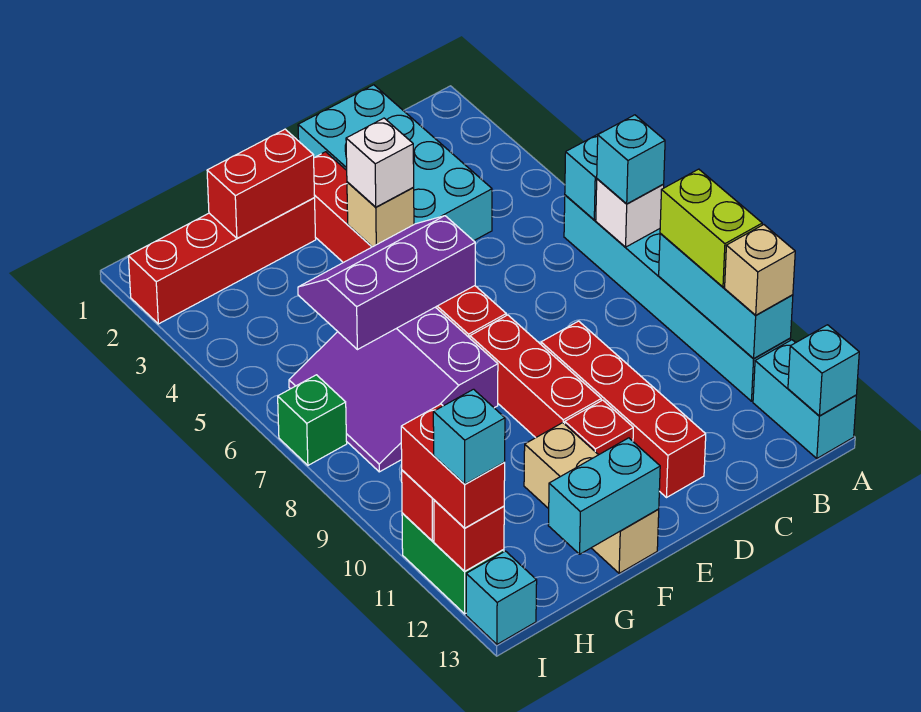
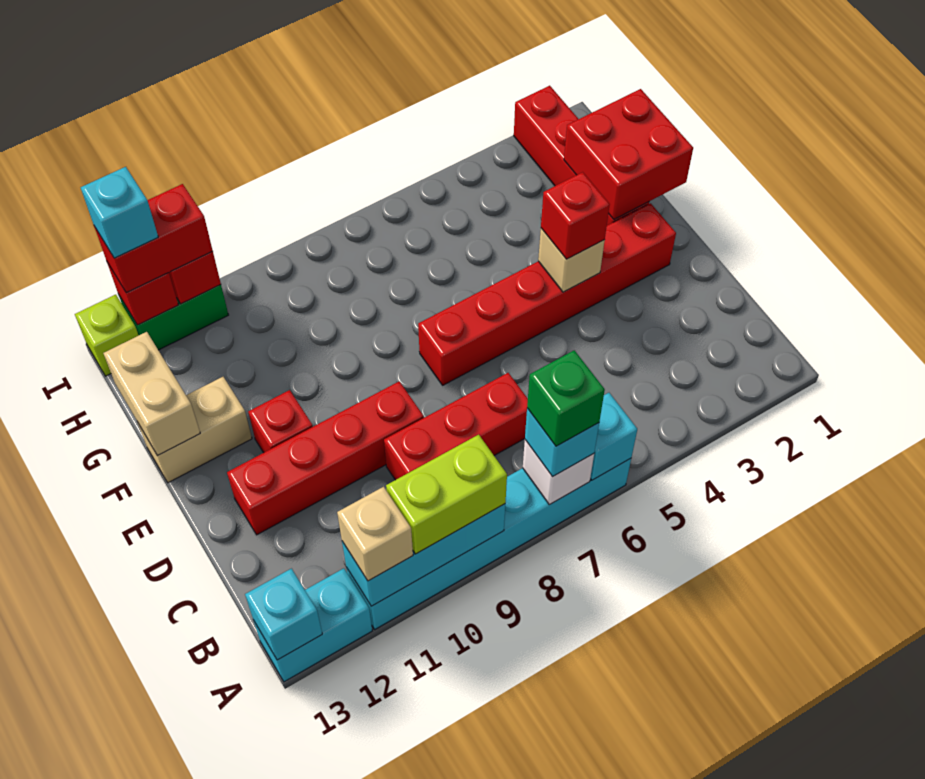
cyan 2x4 brick [298,85,492,241] -> none
white 1x1 brick [346,118,414,207] -> red 1x1 brick [541,172,610,259]
purple 2x3 slope [298,216,475,350] -> none
red 1x3 brick [470,315,601,438] -> red 1x3 brick moved to [384,373,528,480]
red 1x2 brick [207,129,315,238] -> red 2x2 brick [564,89,693,219]
purple 3x3 slope [289,307,498,472] -> none
tan 1x3 brick [524,423,659,573] -> tan 1x2 brick [138,377,252,483]
cyan 1x2 brick [548,438,660,554] -> tan 1x2 brick [103,332,200,456]
green 1x1 brick [278,375,347,465] -> green 1x1 brick moved to [527,350,605,446]
cyan 1x1 brick [466,551,537,644] -> lime 1x1 brick [75,295,138,376]

